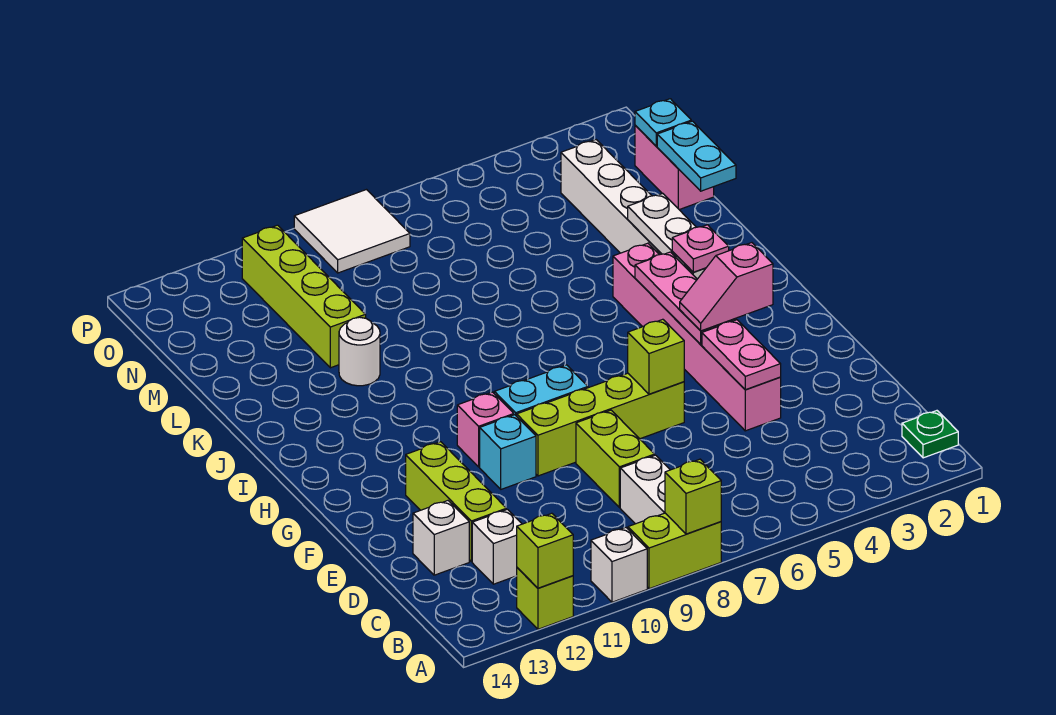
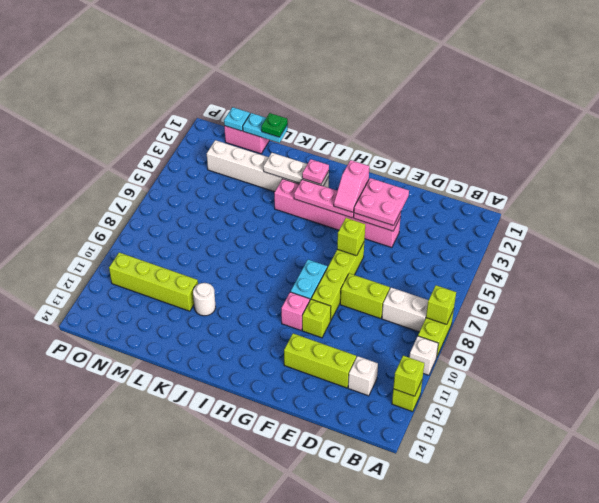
green 1x1 plate [902,411,958,458] -> green 1x1 plate moved to [261,113,288,137]
white 1x1 brick [413,501,469,575] -> none
none -> pink 2x2 plate [354,178,409,226]
cyan 1x1 brick [480,415,536,489] -> lime 1x1 brick [302,299,331,338]
white 2x2 tile [294,190,410,273] -> none

